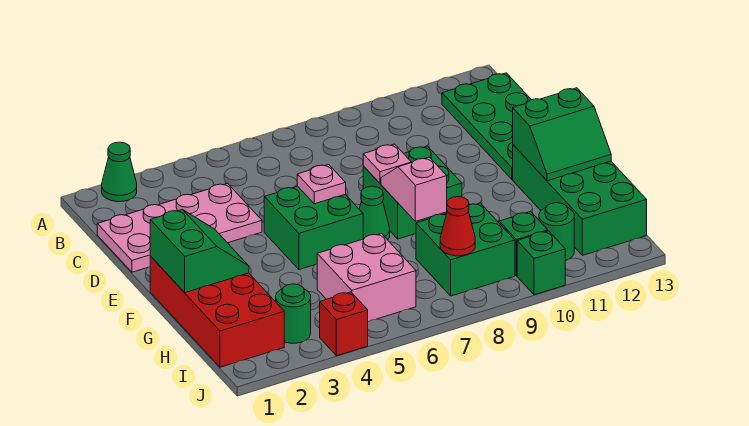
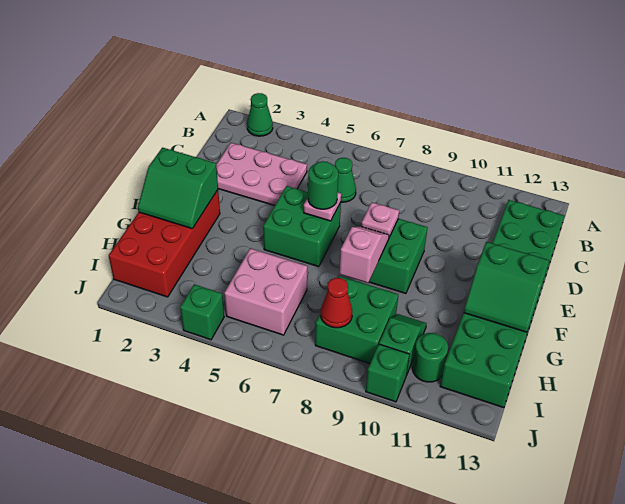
pink 2x4 plate [97,183,262,272] -> pink 2x3 plate [216,143,307,206]
green 2x2 slope [150,210,249,293] -> green 2x2 slope turned to [138,148,218,229]
green 1x1 cone [359,186,390,240] -> green 1x1 cone moved to [335,158,356,202]
green 1x1 round brick [276,284,311,343] -> green 1x1 round brick moved to [308,161,338,209]
red 1x1 brick [320,292,368,356] -> green 1x1 brick [180,284,224,340]

